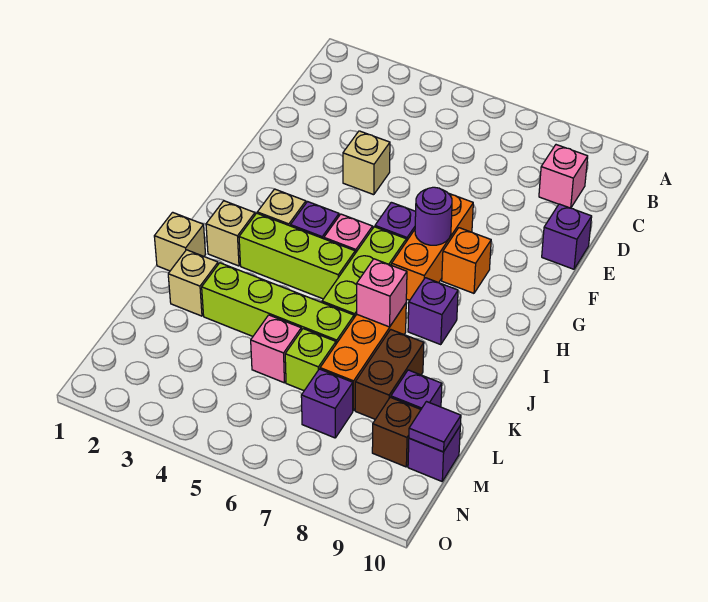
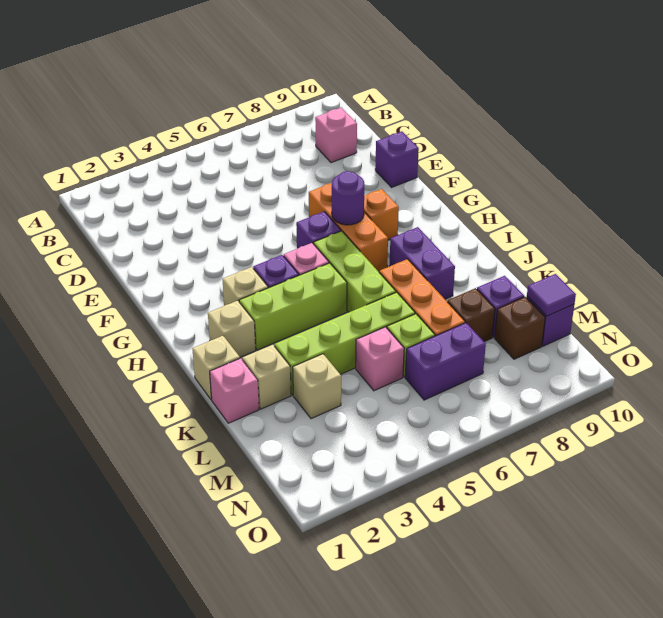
tan 1x1 brick [343,131,390,195] -> tan 1x1 brick moved to [293,354,341,419]
purple 1x1 brick [408,278,458,345] -> purple 1x2 brick [389,227,455,299]
pink 1x1 brick [357,259,407,327] -> pink 1x1 brick moved to [210,358,259,423]
brown 1x2 brick [355,329,424,419] -> brown 1x1 brick [448,288,495,342]
purple 1x1 brick [301,369,353,438] -> purple 1x2 brick [405,323,486,400]

